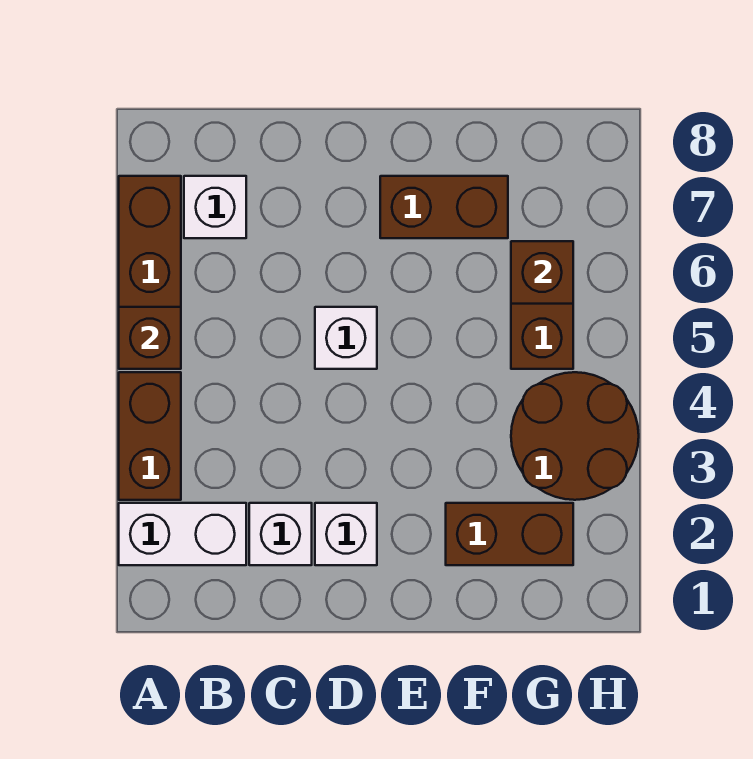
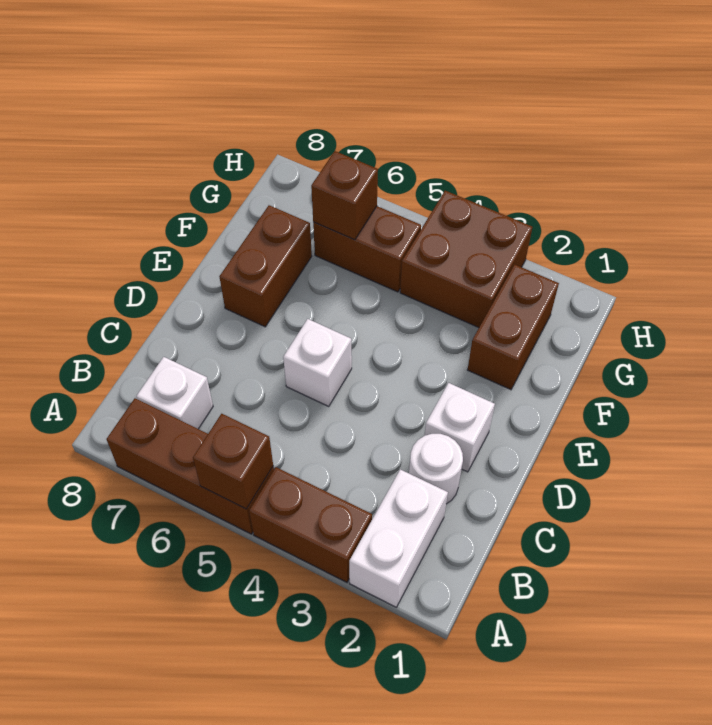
white 1x1 brick [249,503,312,565] -> white 1x1 round brick [409,434,463,504]
brown 2x2 round brick [511,372,639,500] -> brown 2x2 brick [400,191,532,328]

